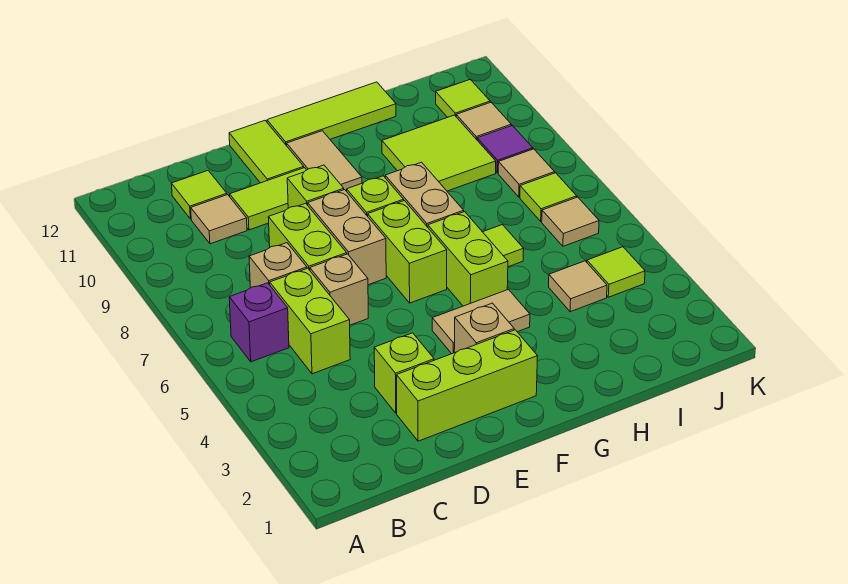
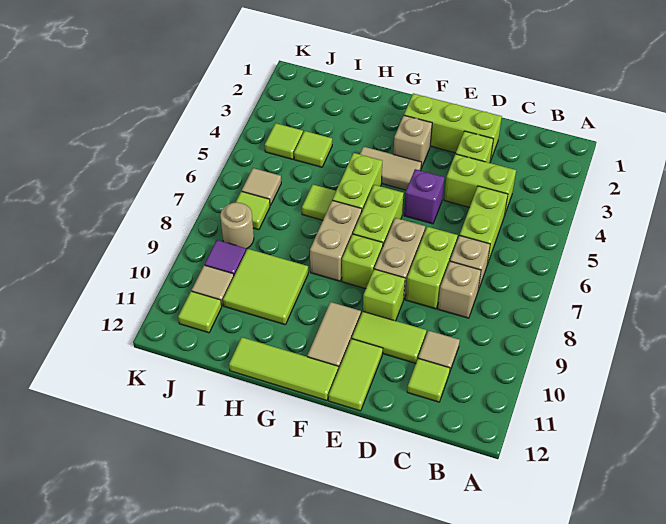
purple 1x1 brick [229,283,289,362] -> purple 1x1 brick moved to [404,169,445,224]
none -> lime 1x2 brick [444,154,516,213]
tan 1x1 brick [310,254,368,325] -> tan 1x1 brick moved to [438,261,481,318]
tan 1x1 tile [549,261,607,312] -> lime 1x1 tile [294,131,332,167]
tan 1x1 tile [498,149,555,197] -> tan 1x1 round brick [220,202,254,249]

